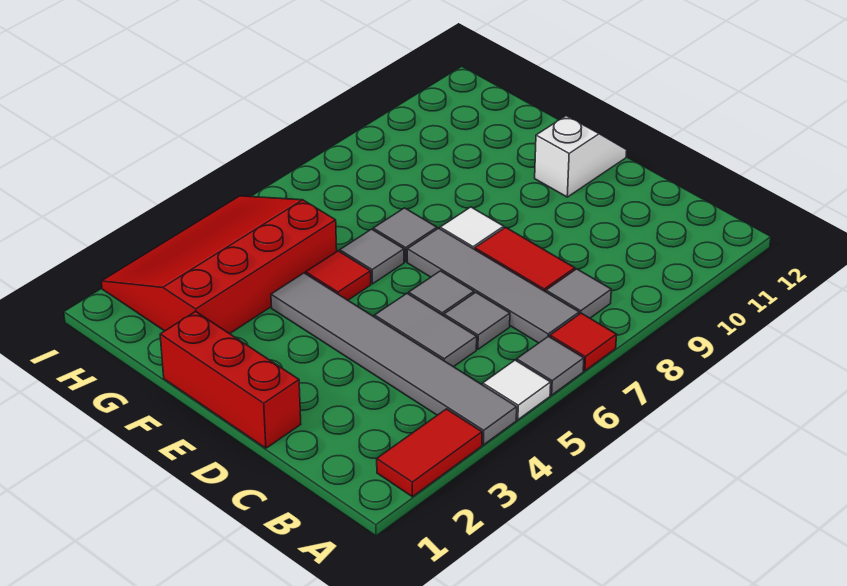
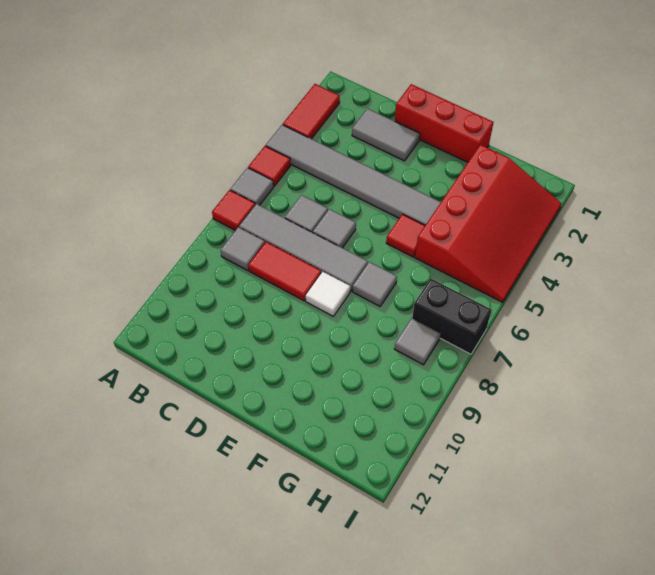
white 1x1 tile [483,360,551,420] -> red 1x1 tile [248,146,291,186]
grey 1x2 tile [375,294,477,367] -> grey 1x2 tile moved to [352,109,420,161]
white 1x2 slope [535,116,627,197] -> none
grey 1x1 tile [340,229,404,284] -> grey 1x1 tile moved to [395,318,441,365]
none -> black 1x2 brick [412,278,491,354]

